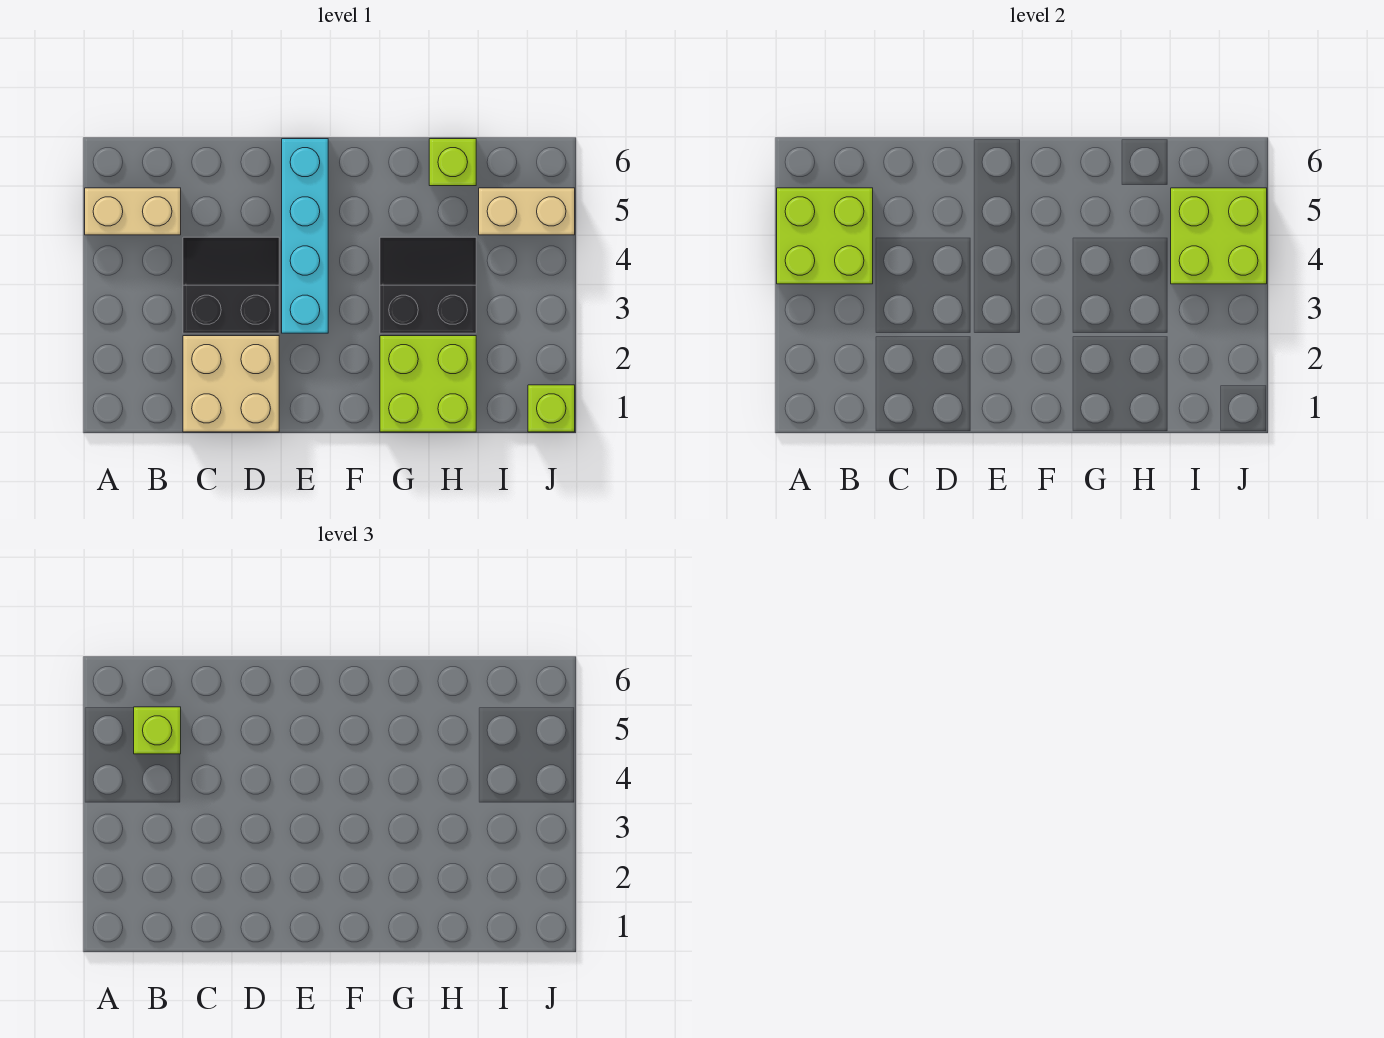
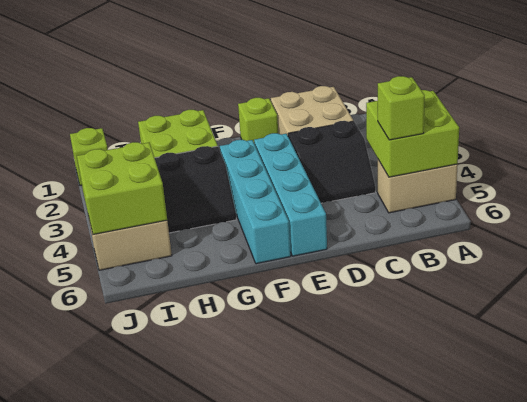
none -> cyan 1x4 brick [220,140,291,264]
lime 1x1 brick [429,139,476,186] -> lime 1x1 brick moved to [238,98,278,142]

